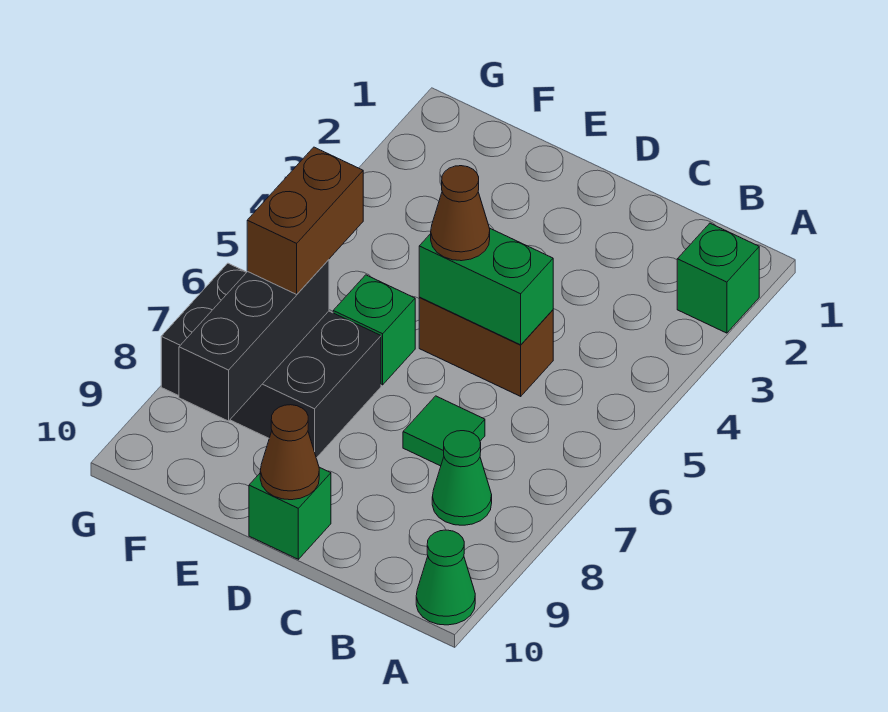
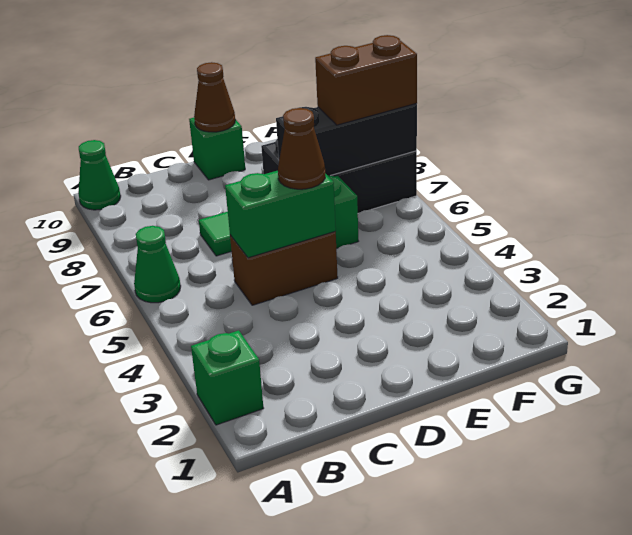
green 1x1 cone [432,431,492,525] -> green 1x1 cone moved to [134,226,181,303]
brown 1x2 brick [247,147,363,294] -> brown 1x2 brick turned to [315,35,417,125]
black 1x3 brick [179,260,329,421] -> black 1x3 brick turned to [276,104,417,176]

